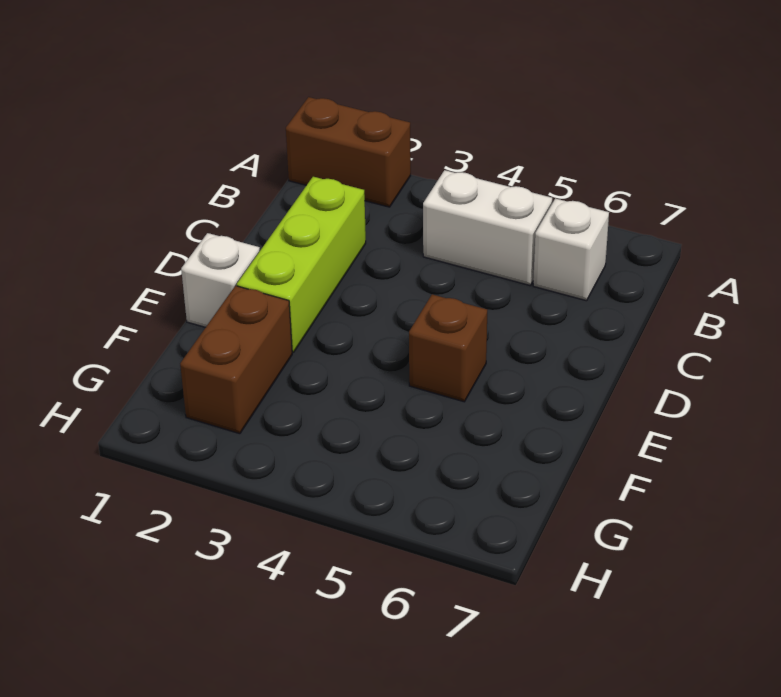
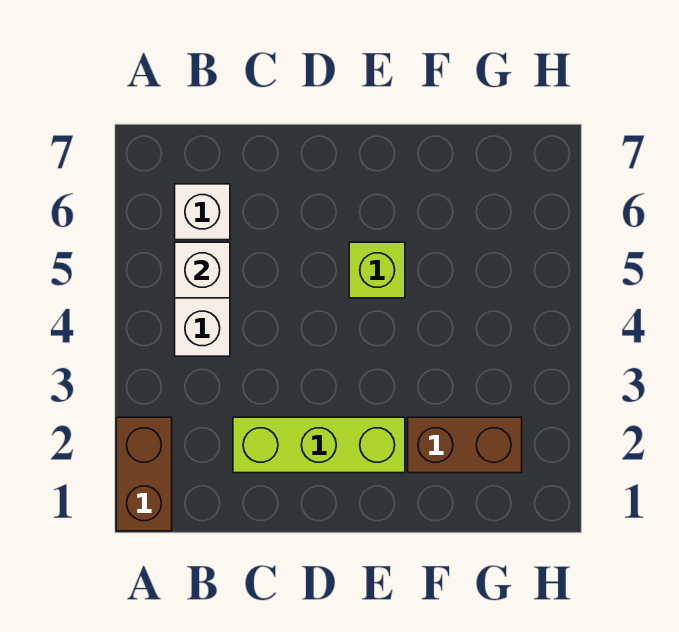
white 1x1 brick [181,233,260,327] -> white 1x1 brick moved to [175,242,230,298]
brown 1x1 brick [409,294,487,402] -> lime 1x1 brick [349,242,405,298]

